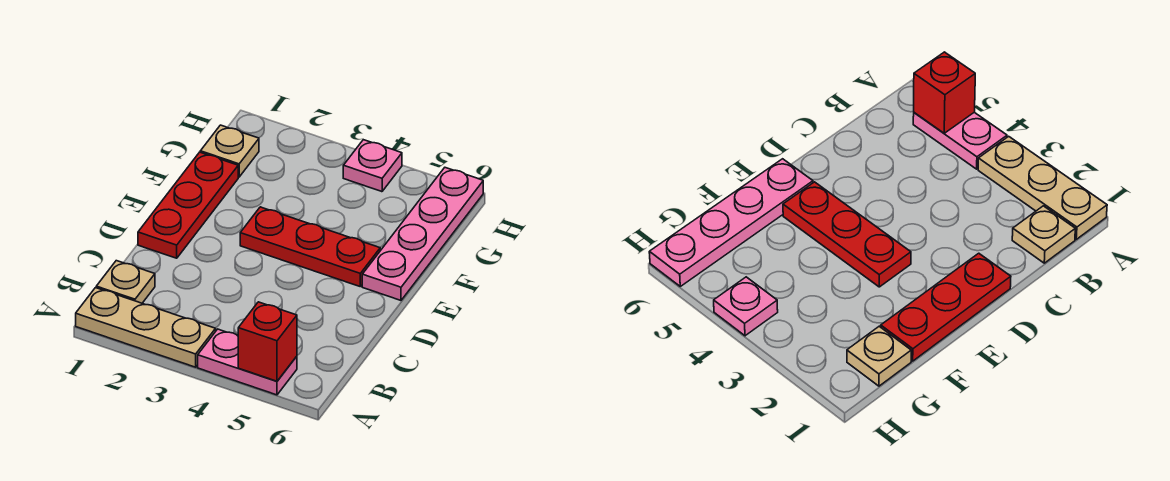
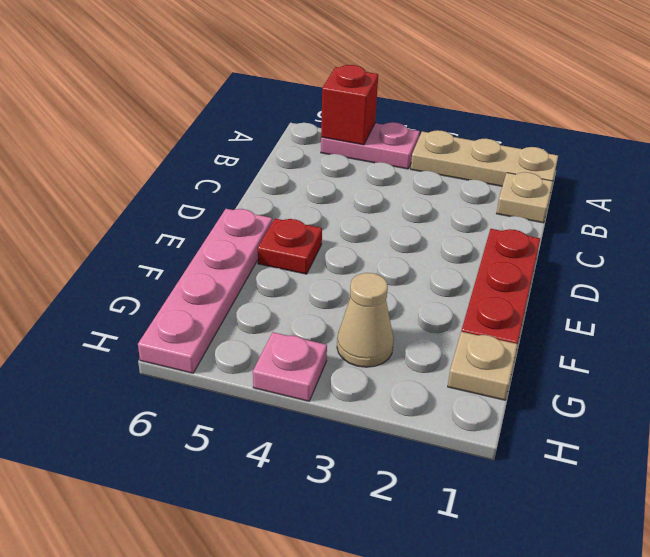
red 1x3 plate [240,207,380,286] -> red 1x1 plate [258,219,322,274]
none -> tan 1x1 cone [337,273,394,367]

